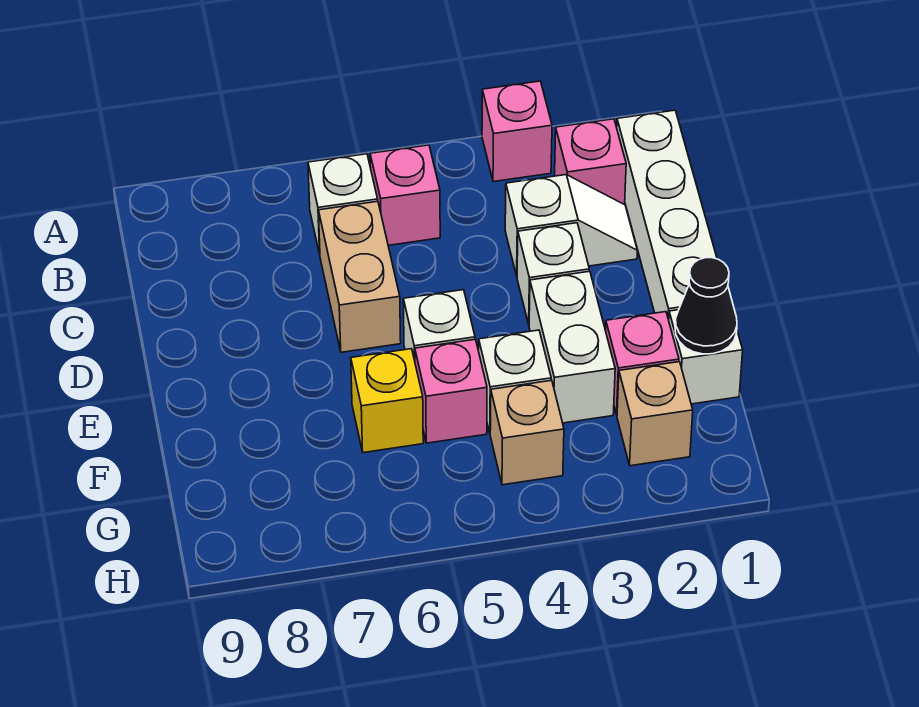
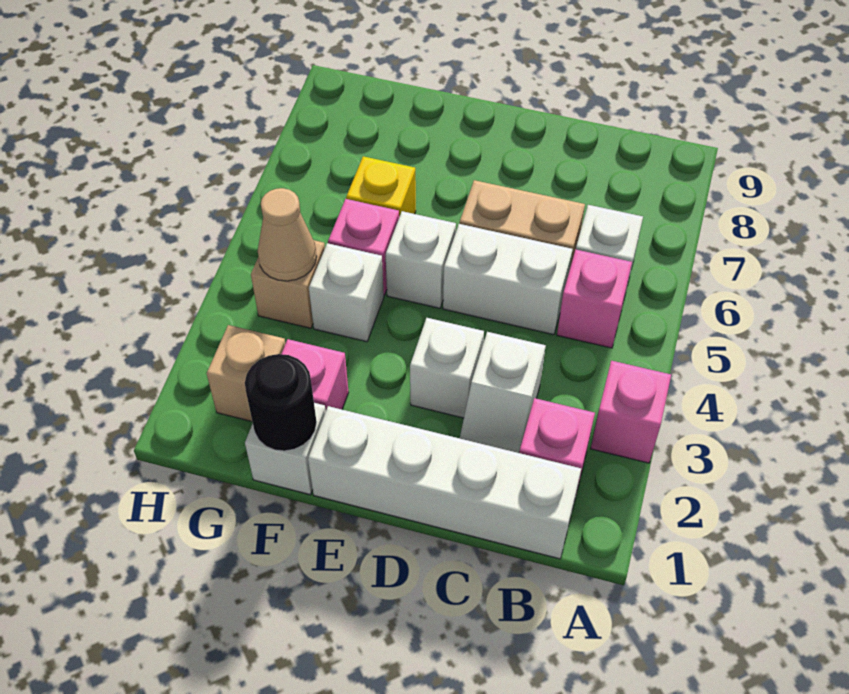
white 1x2 brick [529,271,615,423] -> white 1x2 brick moved to [443,224,573,335]
black 1x1 cone [675,258,737,354] -> black 1x1 round brick [245,354,317,451]
none -> tan 1x1 cone [258,188,317,281]

